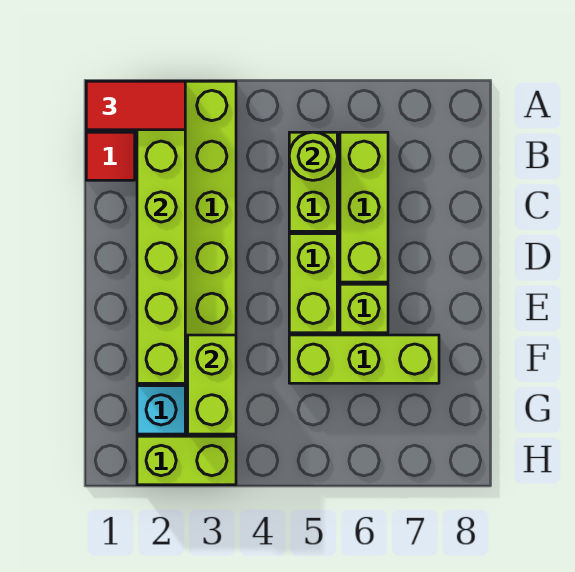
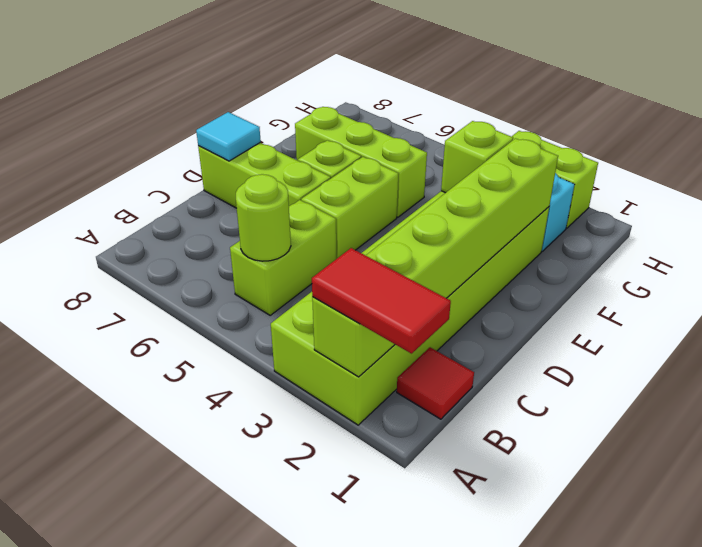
lime 1x3 brick [340,132,388,282] -> lime 1x3 brick turned to [198,142,331,208]
none -> cyan 1x1 tile [196,112,261,161]
lime 1x2 brick [188,335,236,434] -> lime 1x1 brick [441,121,513,193]

